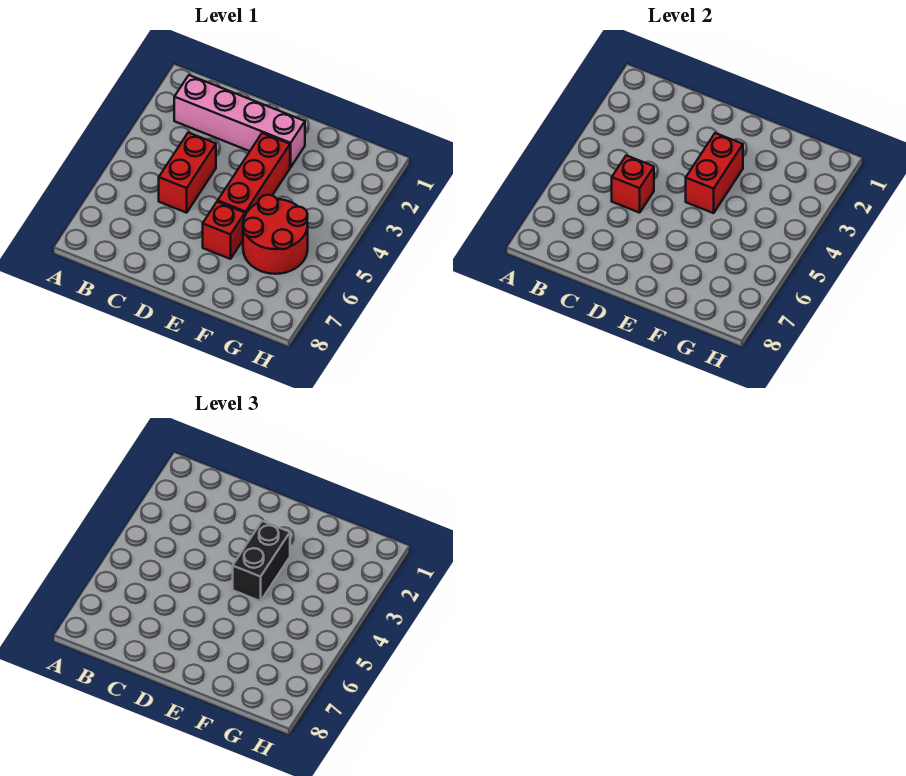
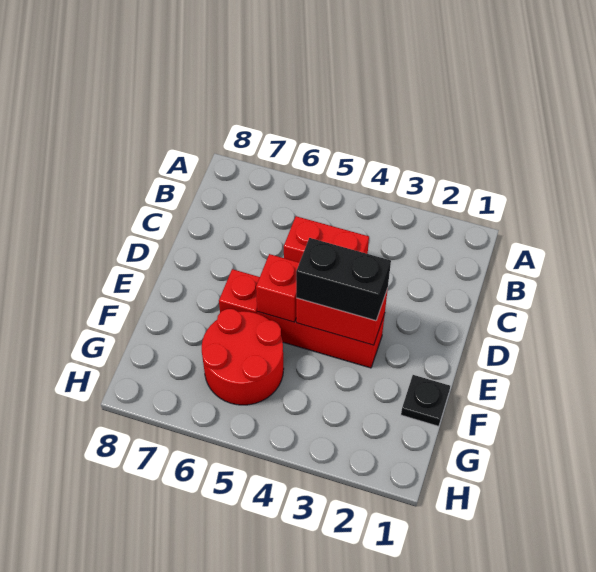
pink 1x4 brick [174,75,305,167] -> none
red 1x1 brick [612,155,654,213] -> red 1x1 brick moved to [256,254,299,322]
none -> black 1x1 plate [401,375,450,426]

